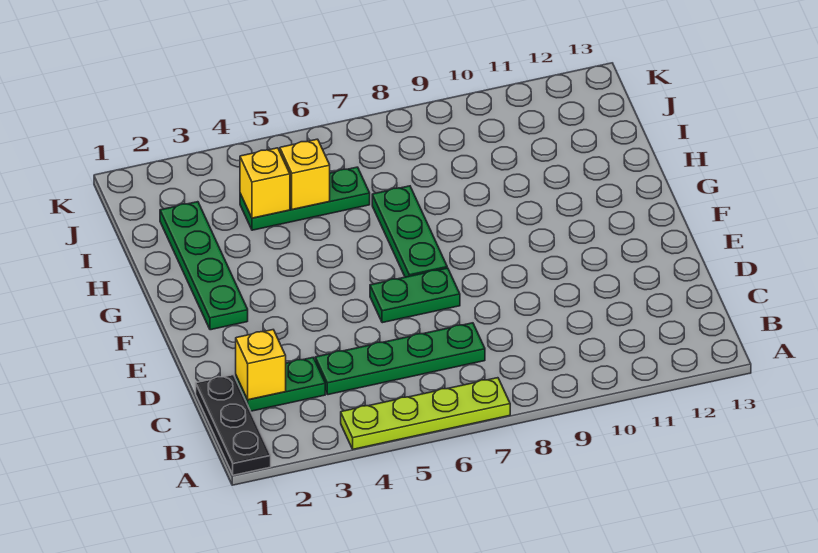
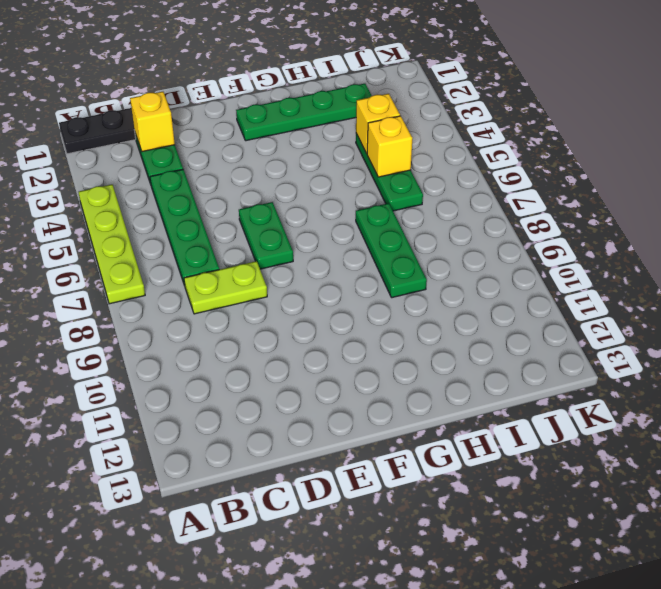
none -> lime 1x2 plate [184,261,267,314]
green 1x3 plate [372,186,447,277] -> green 1x3 plate turned to [356,203,427,298]

